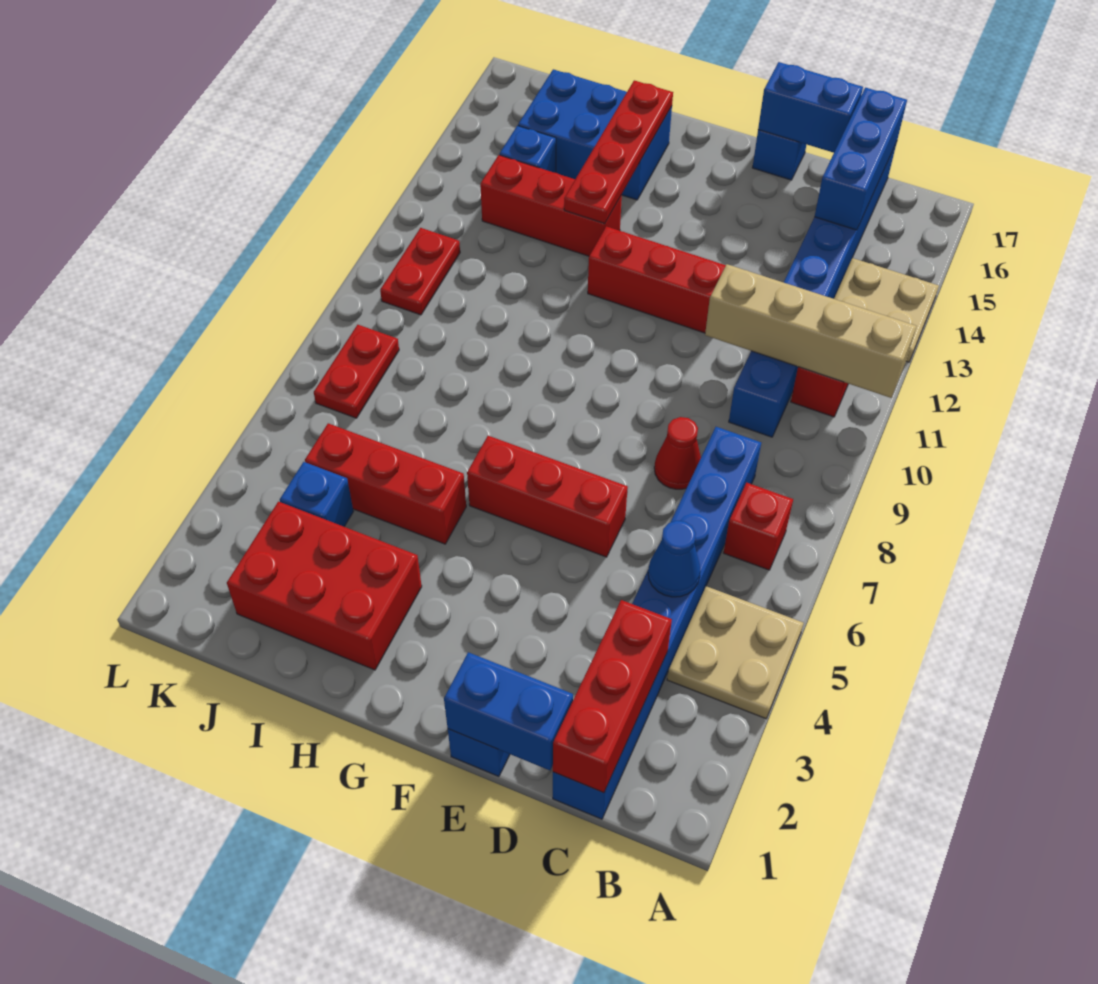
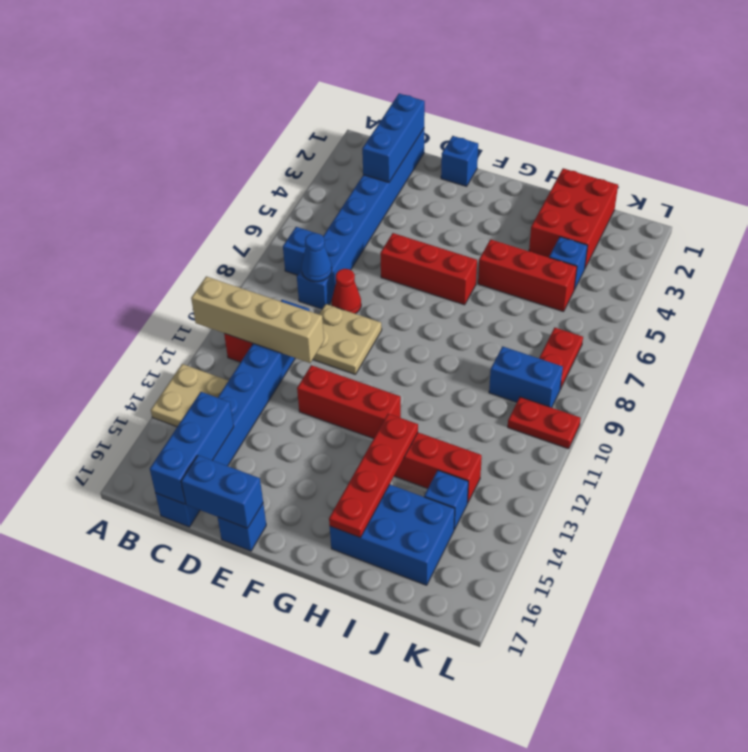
tan 2x2 plate [667,586,803,719] -> tan 2x2 plate moved to [313,304,382,374]
red 1x1 brick [724,483,793,570] -> blue 1x1 brick [283,227,314,275]
red 1x3 brick [553,600,672,793] -> blue 1x3 brick [362,94,425,182]
blue 1x1 cone [648,521,700,597] -> blue 1x1 cone moved to [302,233,332,282]
blue 1x2 brick [444,652,573,770] -> blue 1x2 brick moved to [489,346,563,408]
red 2x3 brick [227,502,422,670] -> red 2x3 brick turned to [529,168,618,268]
red 1x2 plate [380,228,460,315] -> red 1x2 plate turned to [508,397,581,449]

